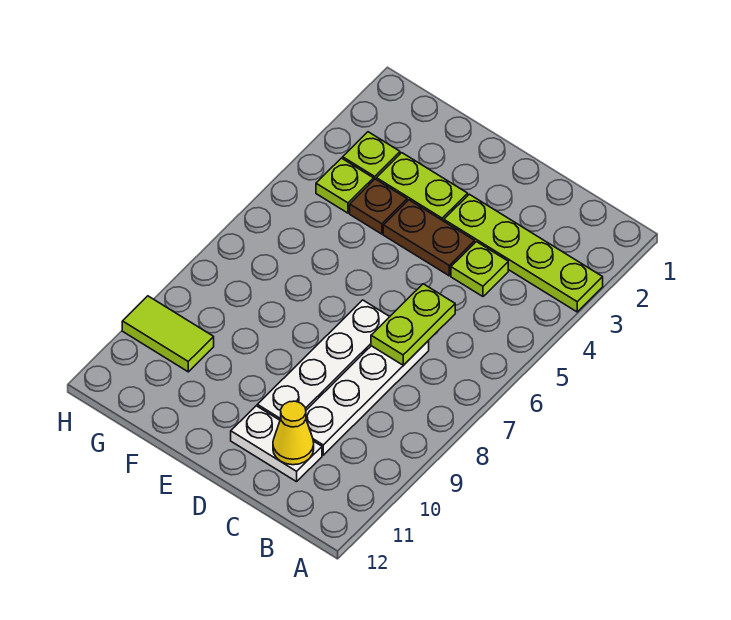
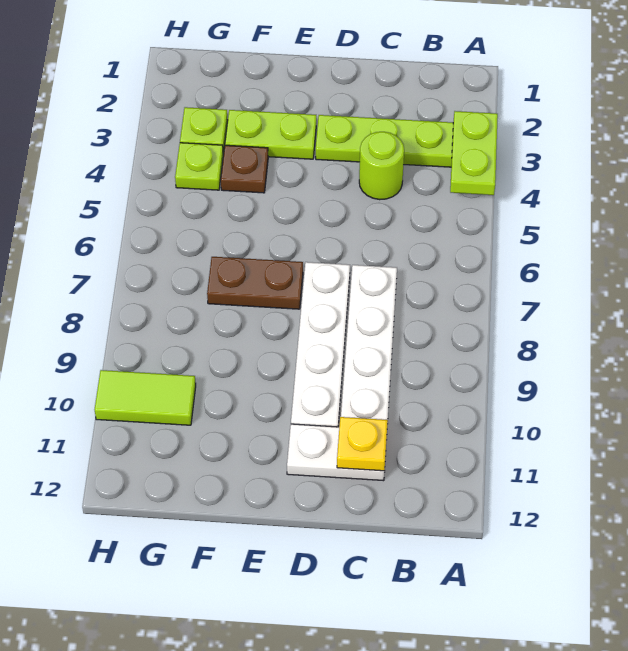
lime 1x1 plate [451,242,508,296] -> lime 1x1 round brick [359,132,404,200]
lime 1x2 plate [371,284,455,365] -> lime 1x2 plate moved to [450,111,498,195]
yellow 1x1 cone [273,401,314,465] -> yellow 1x1 plate [337,417,388,471]
brown 1x2 plate [383,200,475,276] -> brown 1x2 plate moved to [207,257,303,309]

